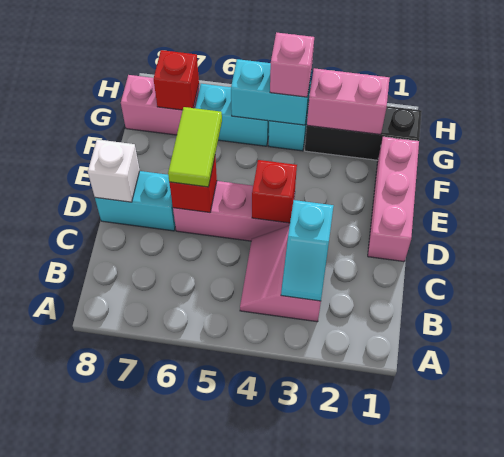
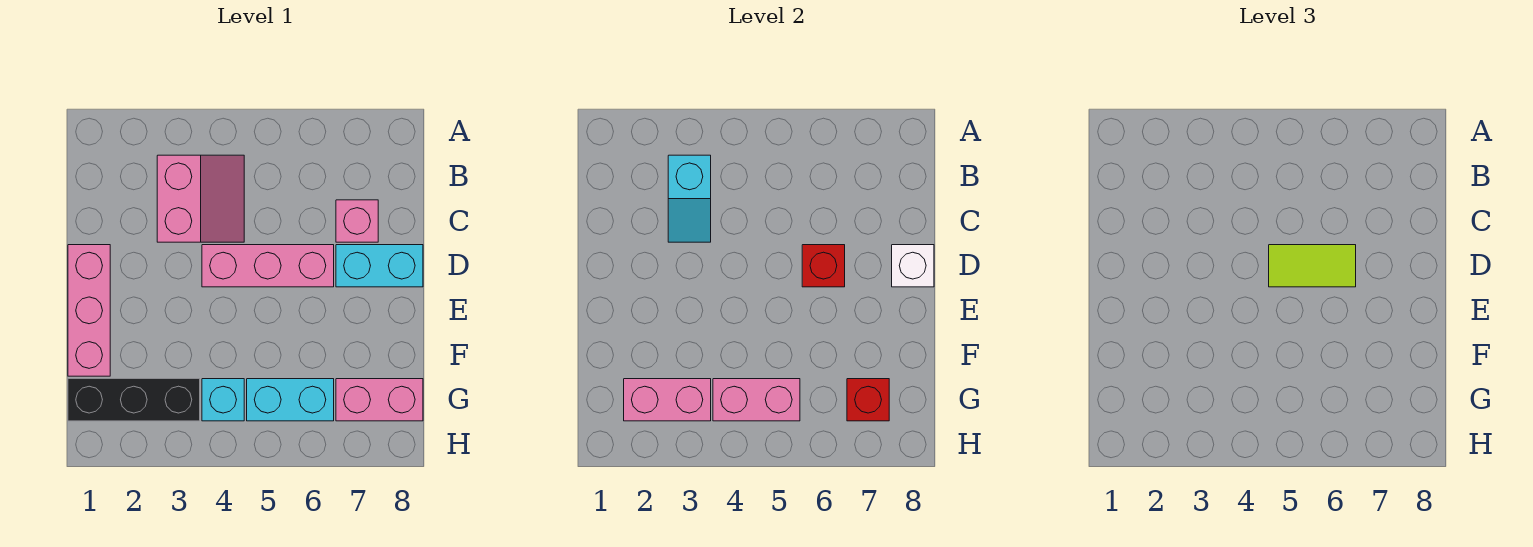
cyan 1x2 slope [281,200,334,301] -> cyan 1x2 slope turned to [668,155,711,242]
red 1x1 brick [252,160,297,223] -> none
lime 1x2 tile [168,107,222,187] -> lime 1x2 tile turned to [1269,245,1356,287]
cyan 1x2 brick [231,59,312,125] -> pink 1x2 brick [713,379,800,421]
pink 1x1 brick [270,32,314,97] -> pink 1x1 brick moved to [336,200,378,242]

